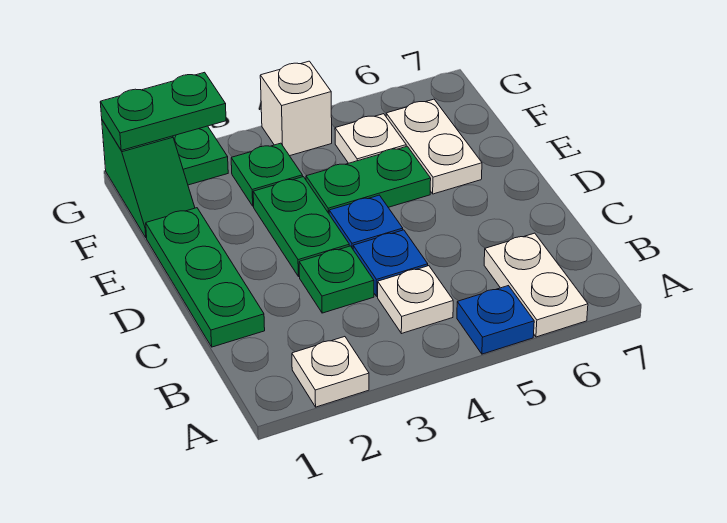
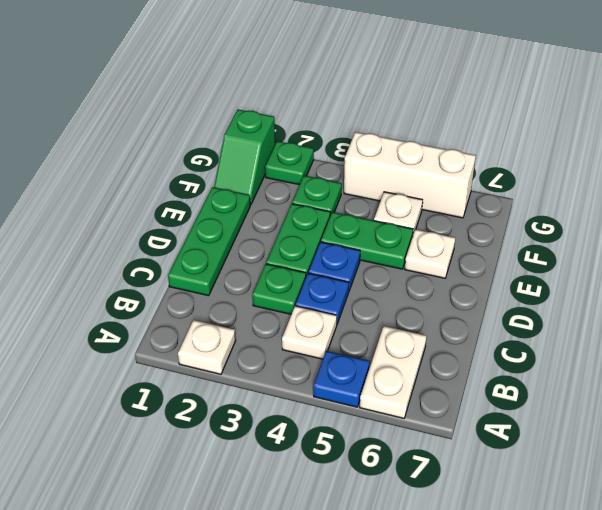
white 1x2 plate [386,99,482,194] -> white 1x1 plate [405,229,455,278]
green 1x2 plate [100,72,226,150] -> none
white 1x1 brick [260,61,332,156] -> white 1x3 brick [344,132,476,218]

